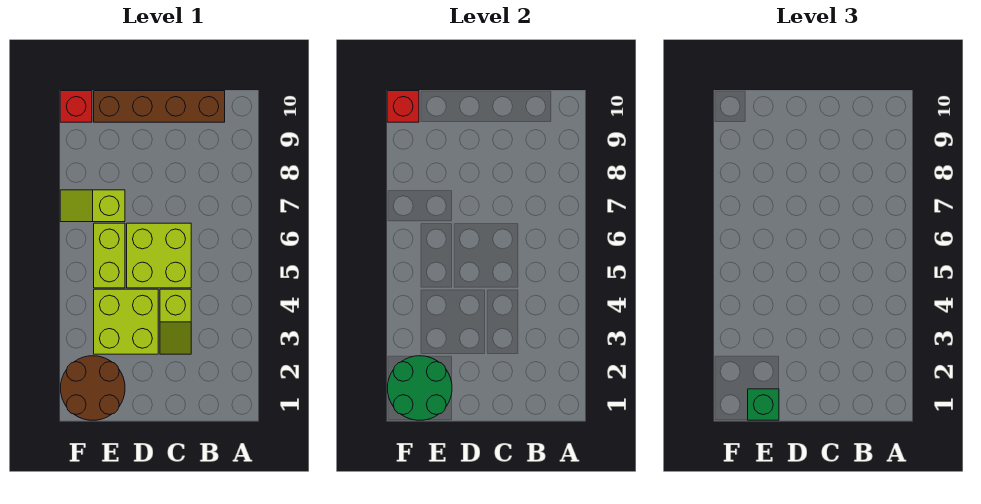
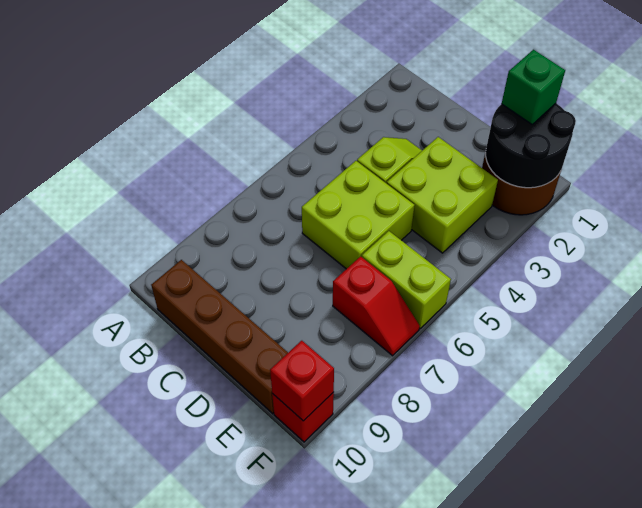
green 2x2 round brick [387,356,452,420] -> black 2x2 round brick [486,103,576,188]
lime 1x2 brick [94,223,125,288] -> lime 1x2 brick turned to [362,231,451,328]
lime 1x2 slope [60,190,125,222] -> red 1x2 slope [333,256,420,356]

